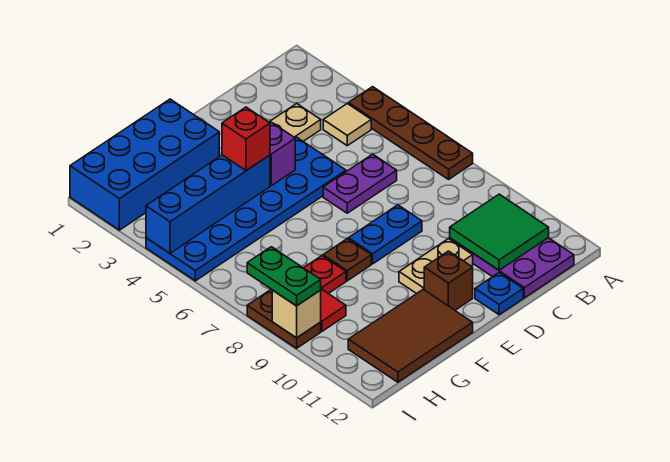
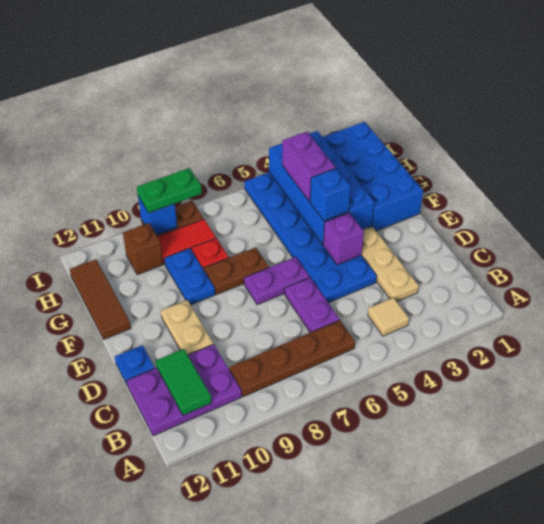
brown 1x4 plate [349,87,473,179] -> brown 1x4 plate moved to [229,320,355,397]
green 2x2 tile [450,194,549,270] -> green 1x2 tile [156,349,212,415]
blue 1x2 plate [348,205,422,264] -> blue 1x2 plate moved to [164,248,215,305]
none -> purple 1x2 plate [244,257,310,305]
brown 1x1 brick [424,251,473,310] -> brown 1x1 brick moved to [123,223,163,275]
blue 1x4 brick [146,155,270,253] -> blue 2x4 brick [269,131,374,245]
red 1x1 brick [222,107,270,171] -> blue 1x1 brick [310,168,351,221]
brown 1x1 plate [323,239,371,281] -> brown 1x2 plate [204,248,269,294]
brown 2x3 tile [348,289,473,382] -> brown 1x3 tile [70,259,131,339]
none -> purple 1x2 brick [282,132,335,201]
tan 1x1 brick [272,290,321,338] -> blue 1x1 brick [138,196,177,235]

